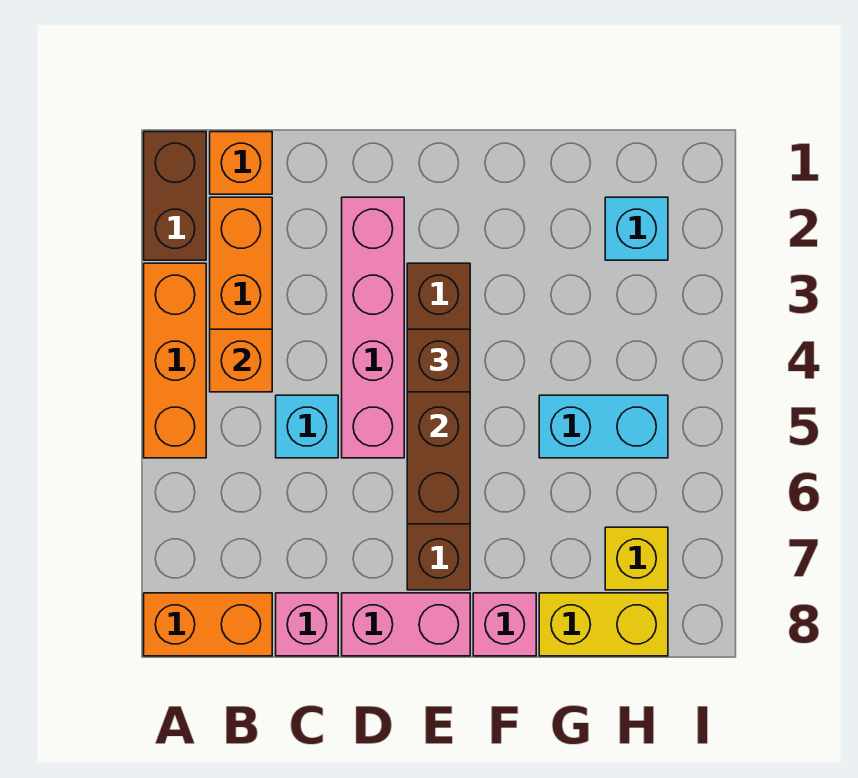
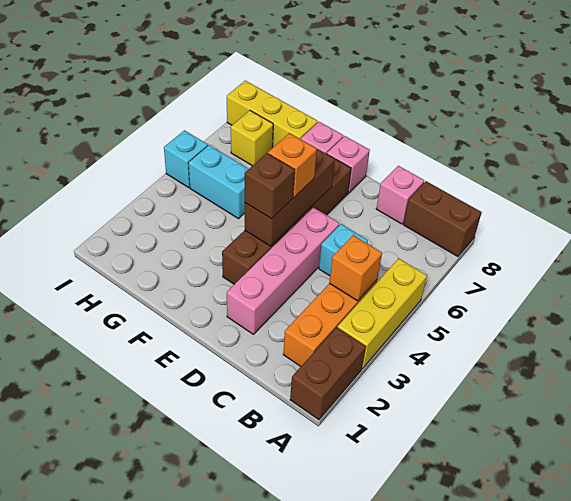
orange 1x3 brick [144,263,206,458] -> yellow 1x3 brick [337,258,427,369]
orange 1x2 brick [144,593,272,656] -> brown 1x2 brick [403,181,482,257]
orange 1x1 brick [210,132,272,194] -> orange 1x1 brick moved to [268,133,317,197]
pink 1x2 brick [342,593,470,656] -> pink 1x1 brick [327,136,370,193]
yellow 1x2 brick [539,593,668,656] -> yellow 1x3 brick [227,81,318,147]
cyan 1x1 brick [605,197,668,260] -> cyan 1x1 brick moved to [164,130,208,188]

